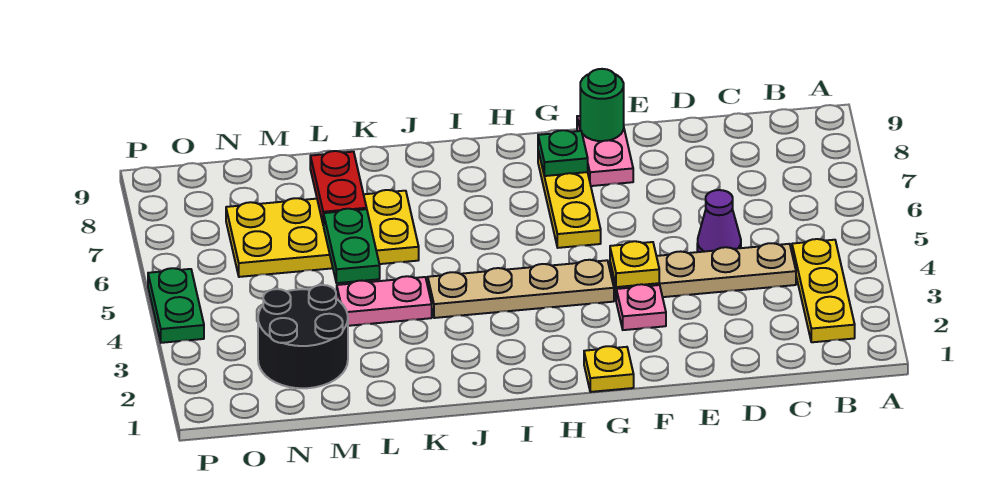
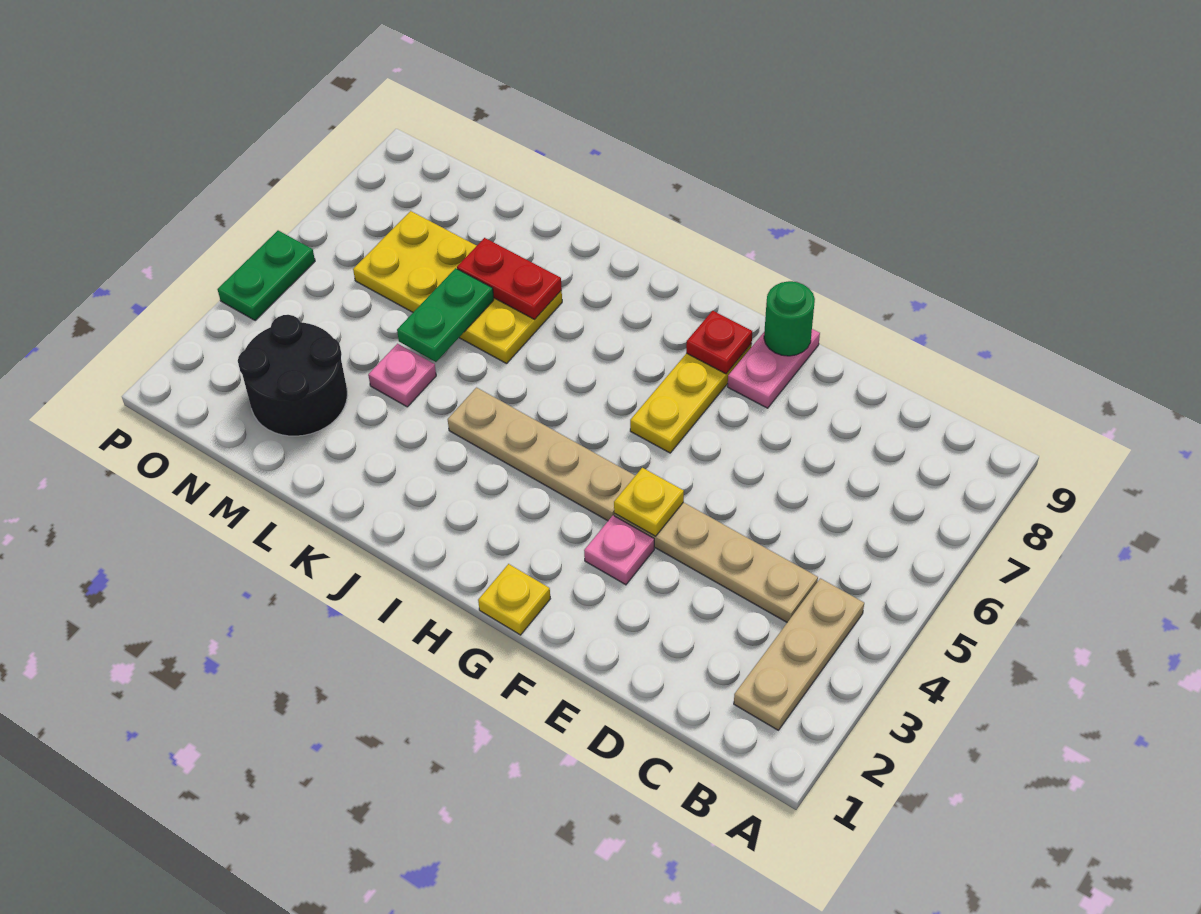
yellow 1x3 plate [792,239,855,342] -> tan 1x3 plate [734,578,864,730]
purple 1x1 cone [697,190,741,252] -> none
green 1x1 plate [538,130,588,176] -> red 1x1 plate [686,311,752,374]
pink 1x2 plate [337,276,432,326] -> pink 1x1 plate [368,344,436,407]
red 1x2 plate [310,151,367,225] -> red 1x2 plate turned to [457,238,562,319]

